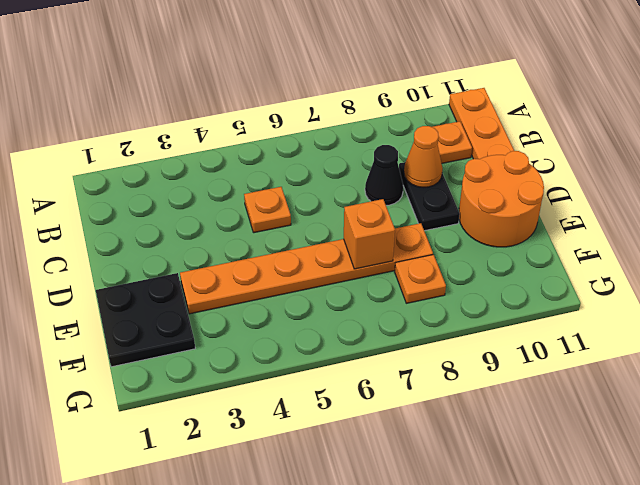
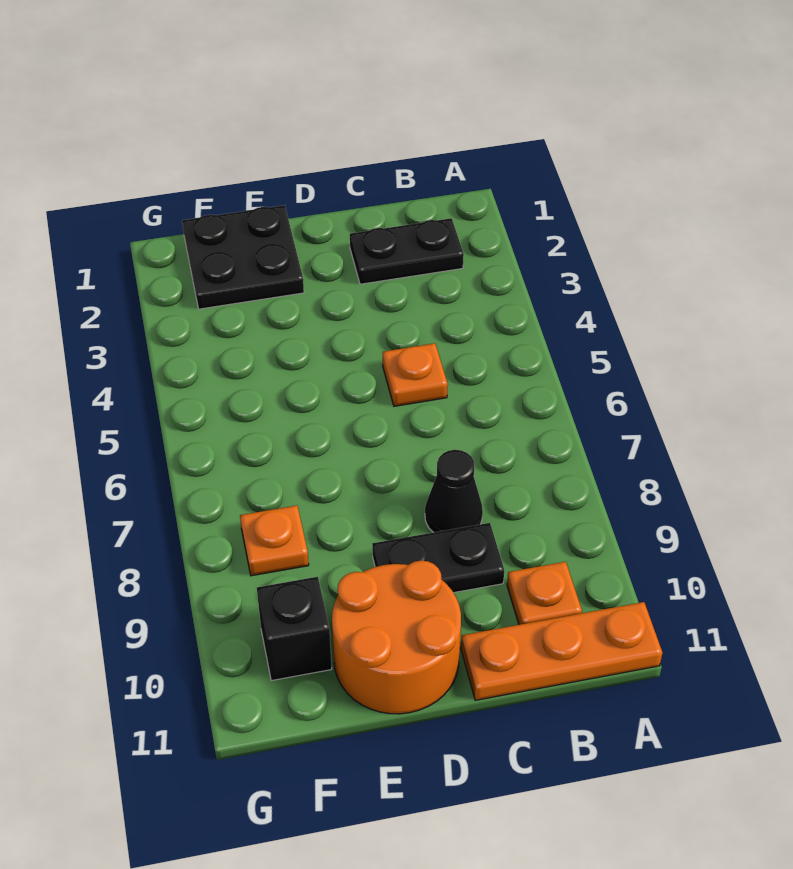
none -> black 1x2 plate [350,218,464,284]
orange 1x1 cone [404,126,443,187] -> none
orange 1x6 plate [180,223,433,314] -> none
orange 1x1 brick [344,199,395,269] -> none
none -> black 1x1 brick [257,577,332,681]

